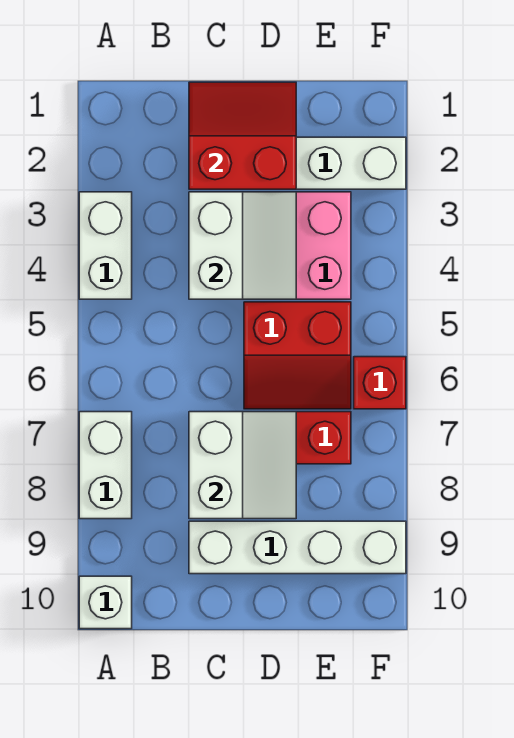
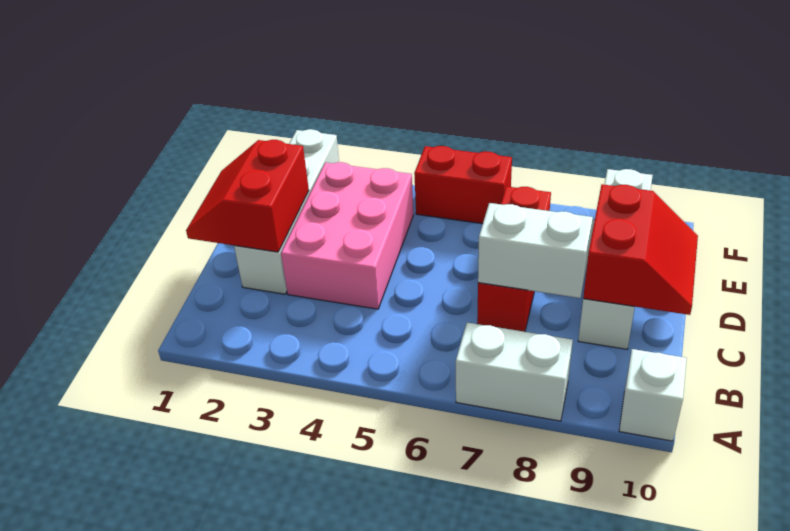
white 1x2 brick [79,192,132,299] -> none
white 2x2 slope [189,192,296,299] -> none
red 2x2 slope [244,302,351,409] -> red 2x2 slope moved to [583,184,698,315]
red 1x1 brick [354,357,406,409] -> red 1x2 brick [414,146,512,224]

